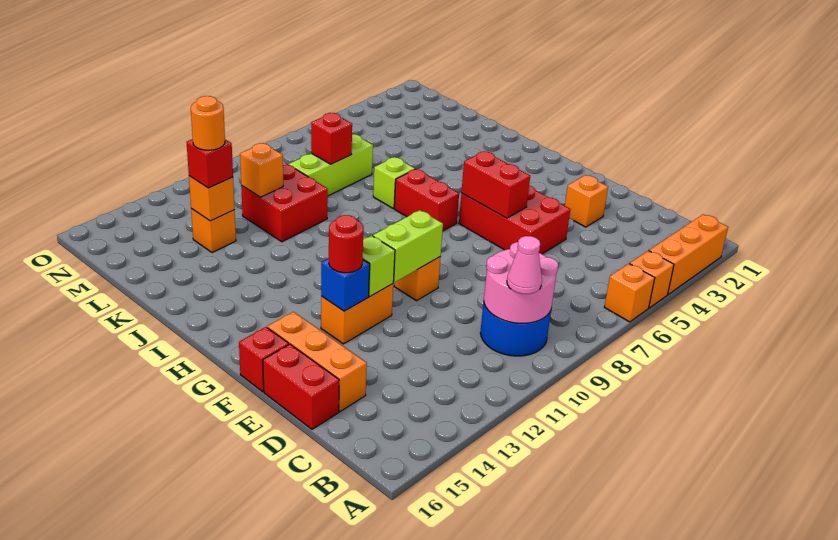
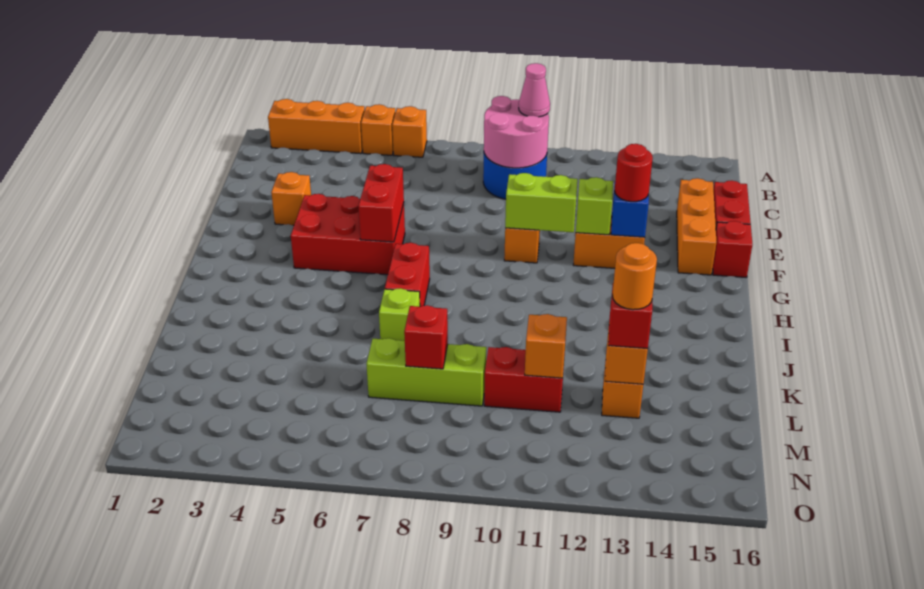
red 2x3 brick [459,186,570,254] -> red 2x3 brick turned to [291,194,405,275]
red 2x2 brick [241,164,328,242] -> red 1x2 brick [484,347,564,412]

